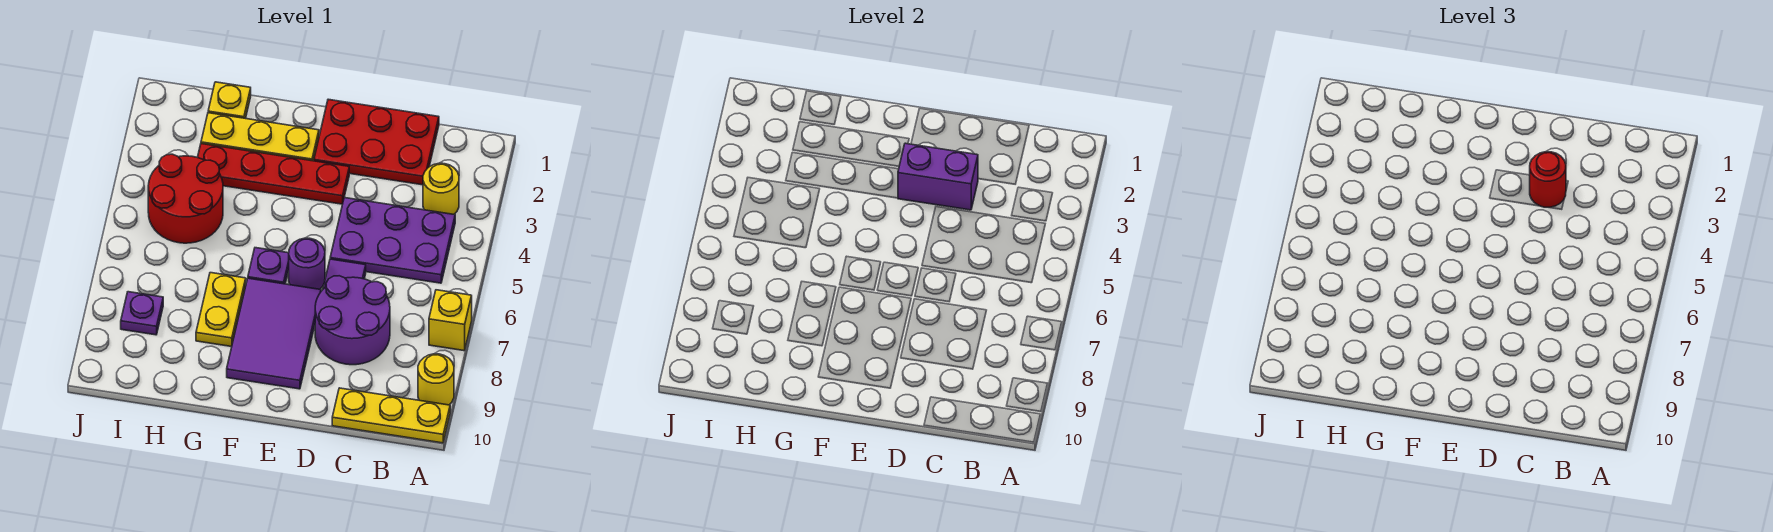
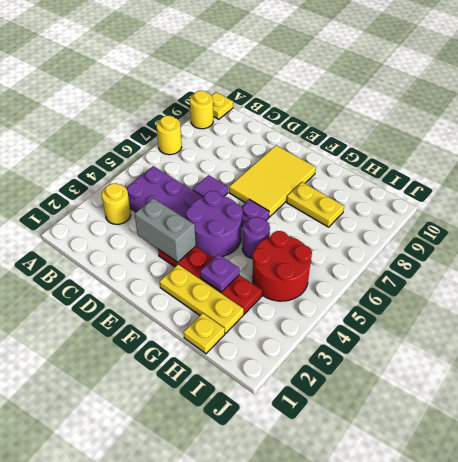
yellow 1x1 brick [429,290,472,351] -> yellow 1x1 round brick [156,116,182,155]
yellow 1x3 plate [332,388,450,443] -> yellow 1x1 plate [212,92,233,119]
red 2x3 plate [314,99,439,185] -> none
purple 2x2 round brick [315,276,390,365] -> purple 2x2 round brick moved to [186,191,243,257]
purple 1x2 brick [898,143,978,210] -> grey 1x2 brick [135,198,196,262]
red 1x1 round brick [1530,152,1566,207] -> none
purple 1x1 round brick [289,238,325,289] -> purple 1x1 round brick moved to [242,217,270,259]
purple 2x3 tile [227,278,321,389] -> yellow 2x3 tile [229,145,316,217]
yellow 1x2 plate [196,273,246,347] -> yellow 1x2 plate turned to [287,182,344,227]
purple 1x1 plate [121,292,163,335] -> purple 1x1 plate moved to [200,254,239,292]

